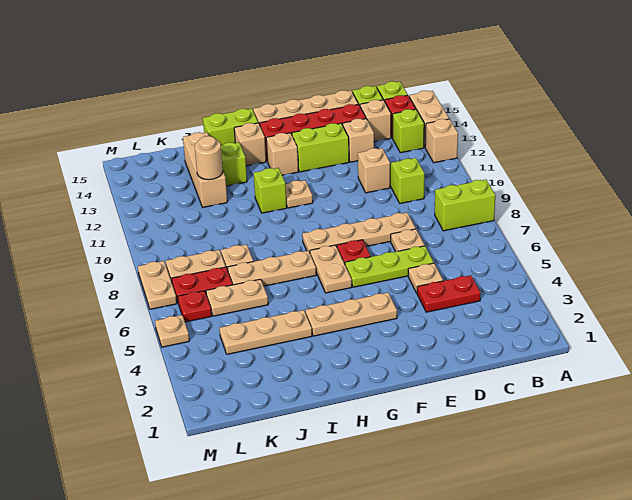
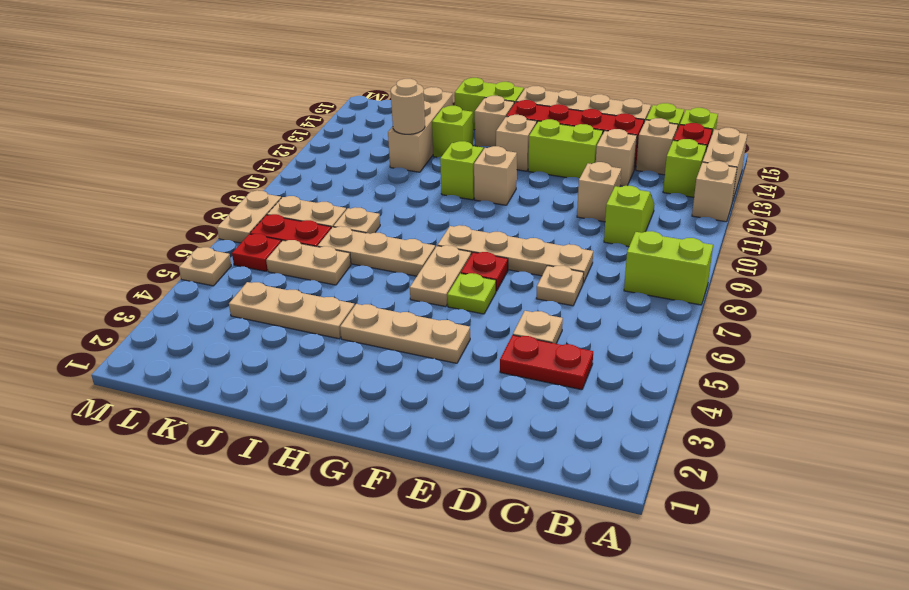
lime 1x3 plate [345,246,434,287] -> lime 1x1 plate [447,273,496,314]
tan 1x1 plate [285,180,313,208] -> tan 1x1 brick [474,146,517,205]

